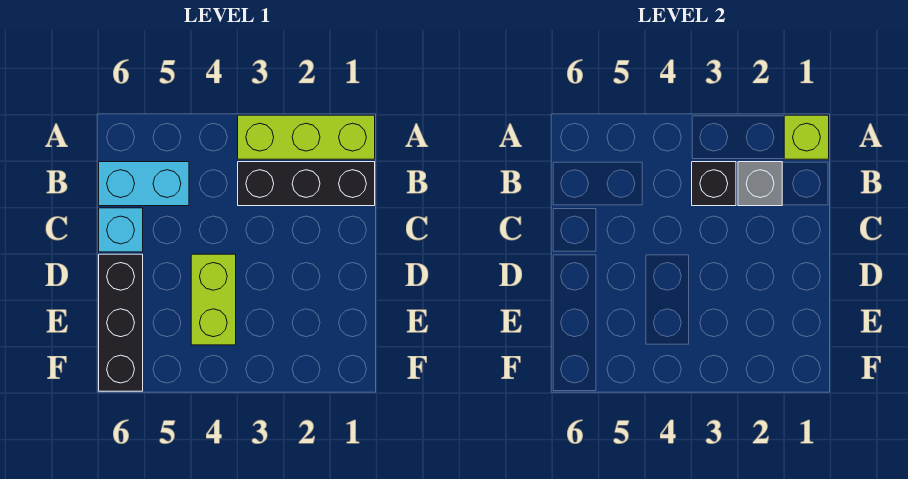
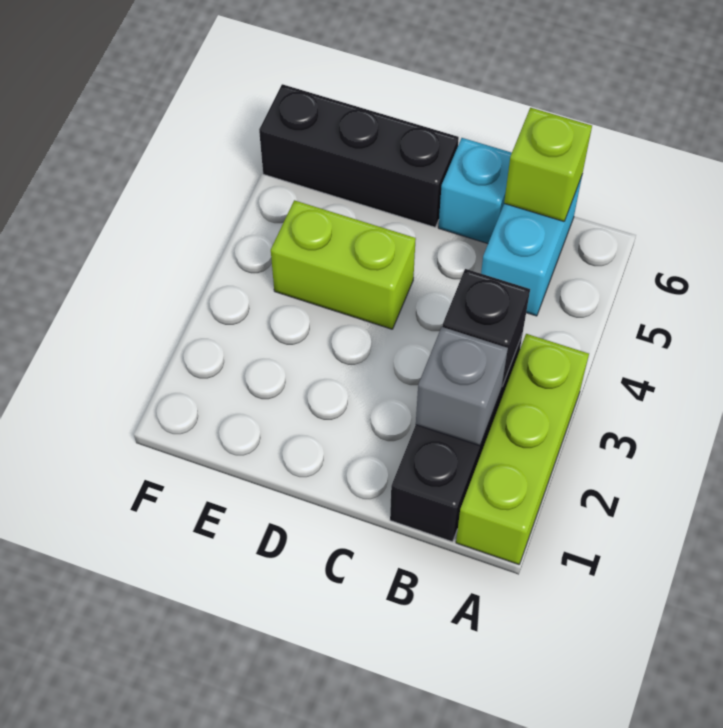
lime 1x1 brick [784,115,829,159] -> lime 1x1 brick moved to [504,108,592,221]

